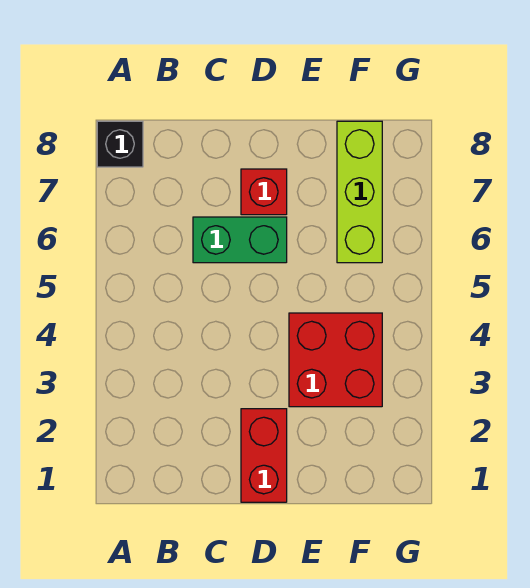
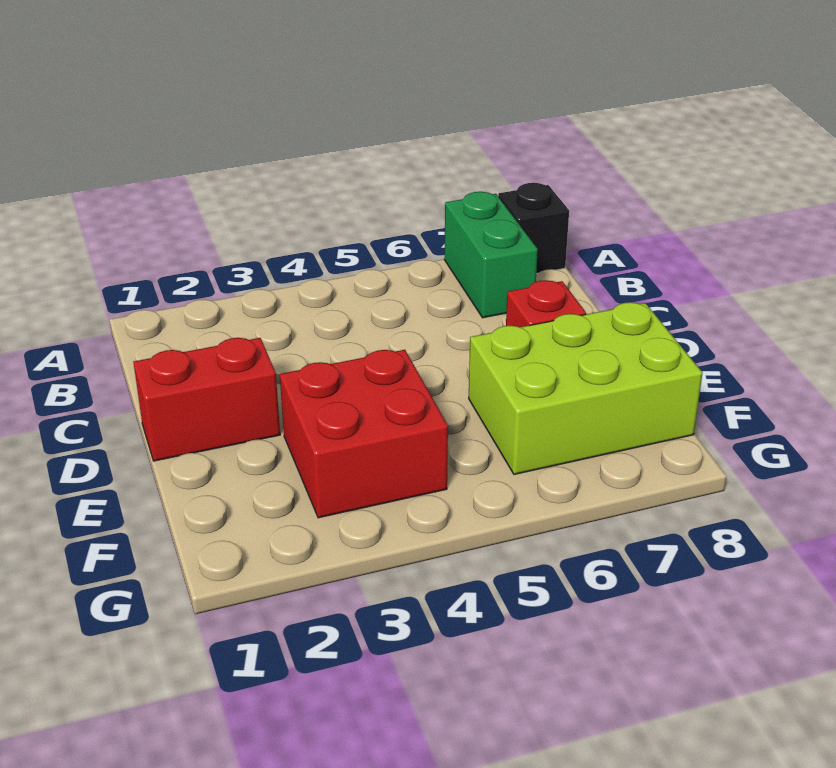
green 1x2 brick [193,217,287,263] -> green 1x2 brick moved to [444,192,538,318]
lime 1x3 brick [337,121,382,263] -> lime 2x3 brick [469,302,703,474]

